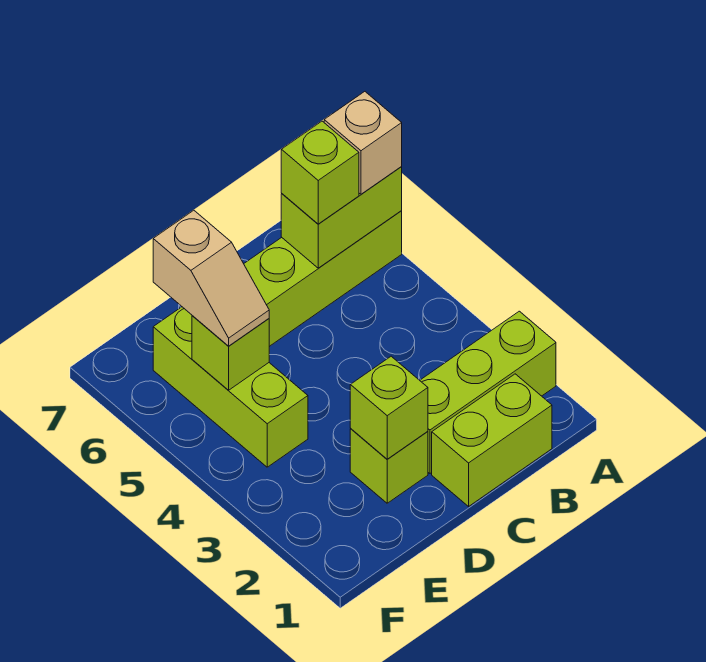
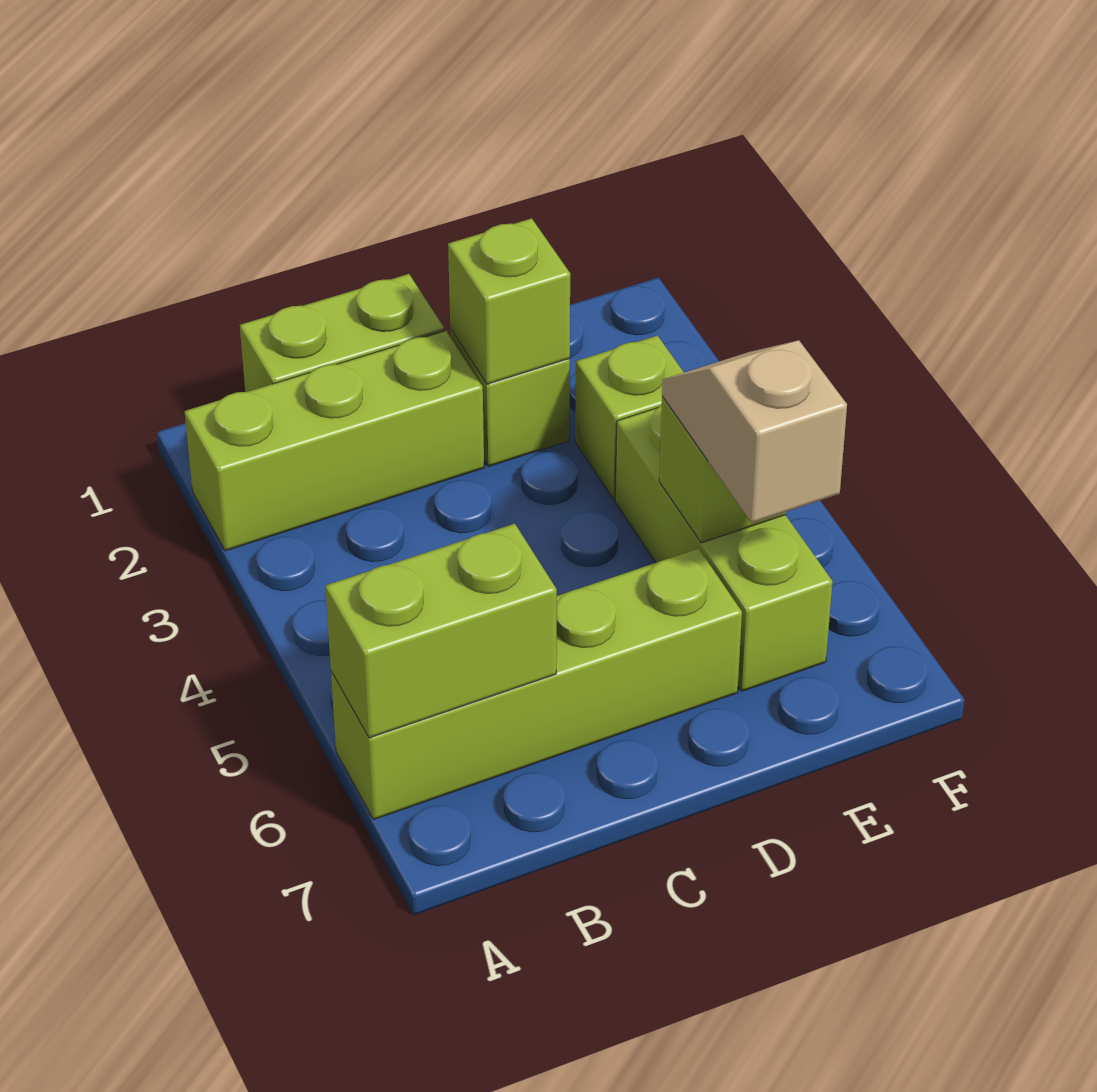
tan 1x1 brick [324,92,402,194] -> none
lime 1x1 brick [281,121,359,224] -> lime 1x1 brick moved to [575,335,684,499]

